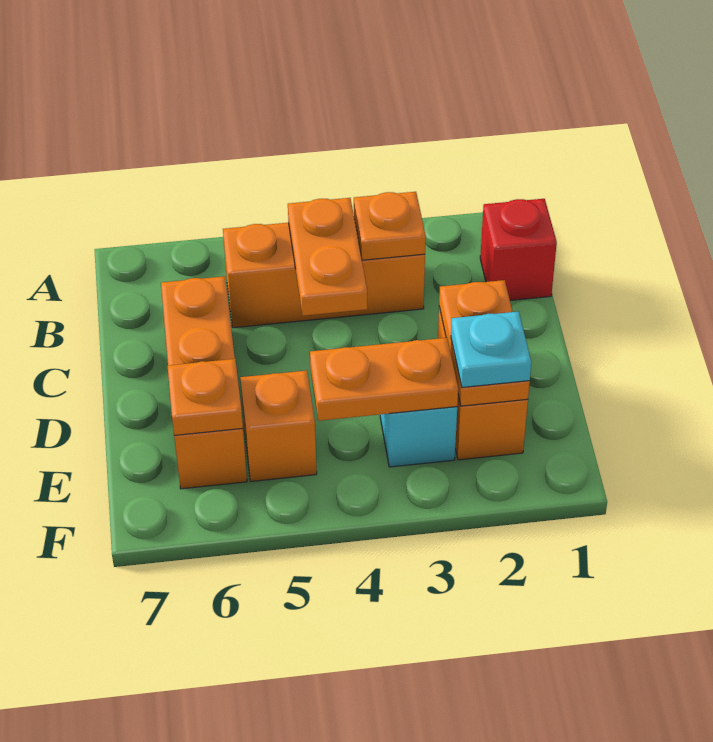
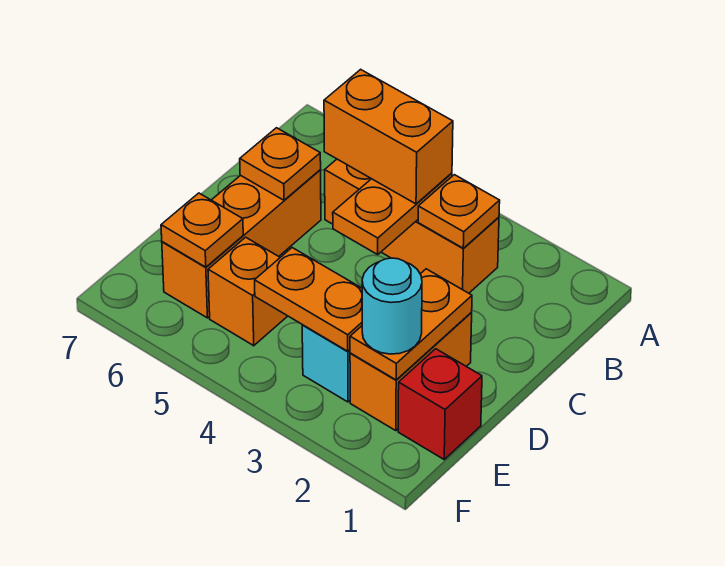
red 1x1 brick [480,199,557,300] -> red 1x1 brick moved to [398,349,482,459]
none -> orange 1x2 brick [324,69,453,204]
none -> orange 1x1 plate [240,128,321,200]
cyan 1x1 plate [451,312,531,387] -> cyan 1x1 round brick [362,258,422,354]

